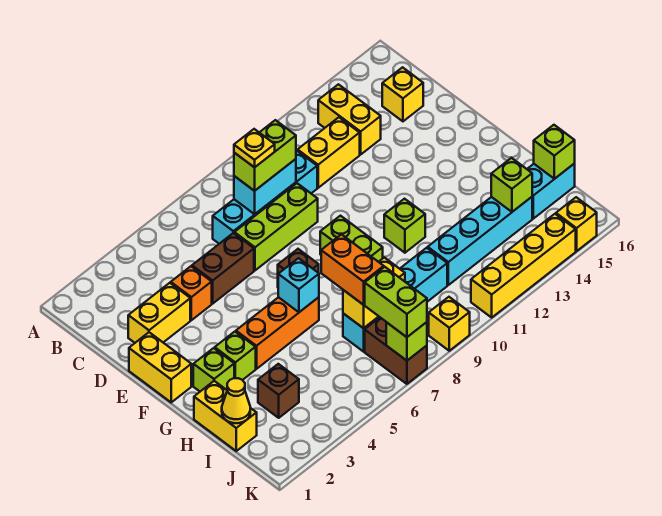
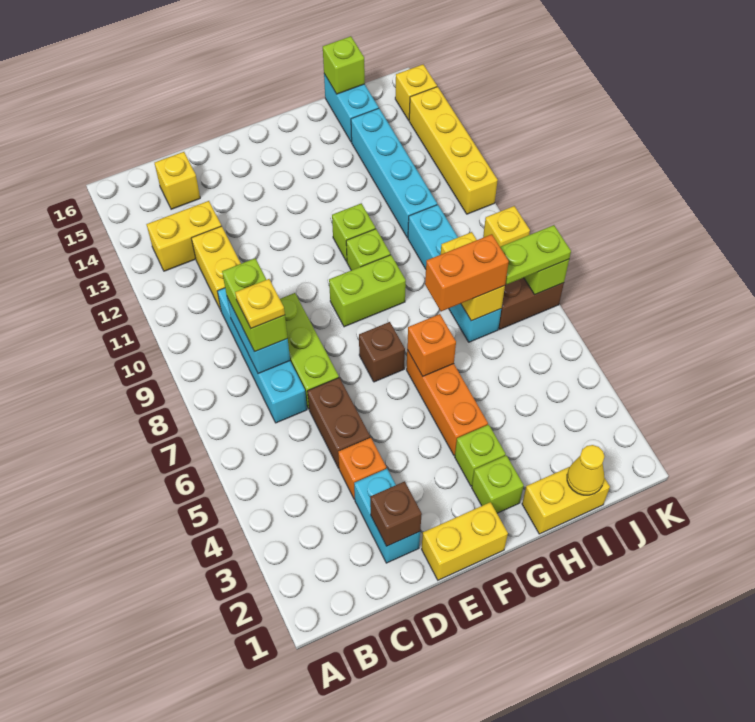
yellow 1x2 brick [128,283,190,343] -> cyan 1x2 brick [354,469,420,563]
cyan 1x1 brick [278,258,319,312] -> orange 1x1 brick [407,314,456,376]
brown 1x1 brick [258,364,299,418] -> brown 1x1 brick moved to [370,481,422,546]
lime 1x1 brick [491,158,532,212] -> lime 1x1 brick moved to [346,229,390,270]
lime 1x2 brick [365,267,427,337] -> lime 1x2 plate [500,225,571,284]

